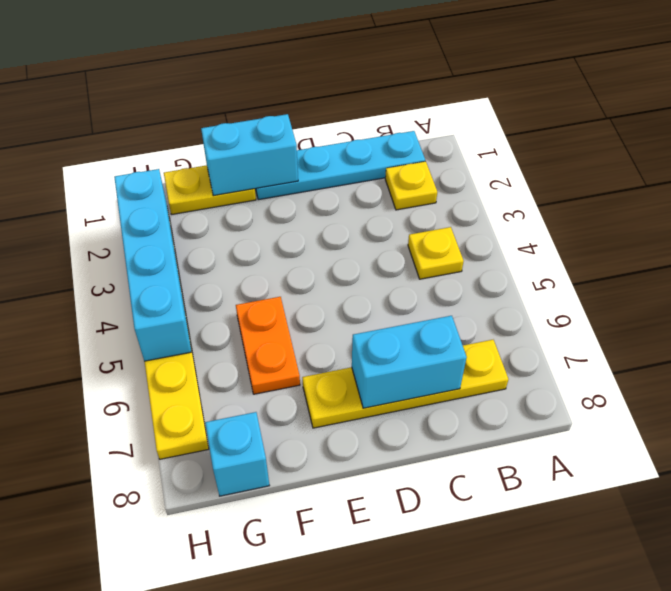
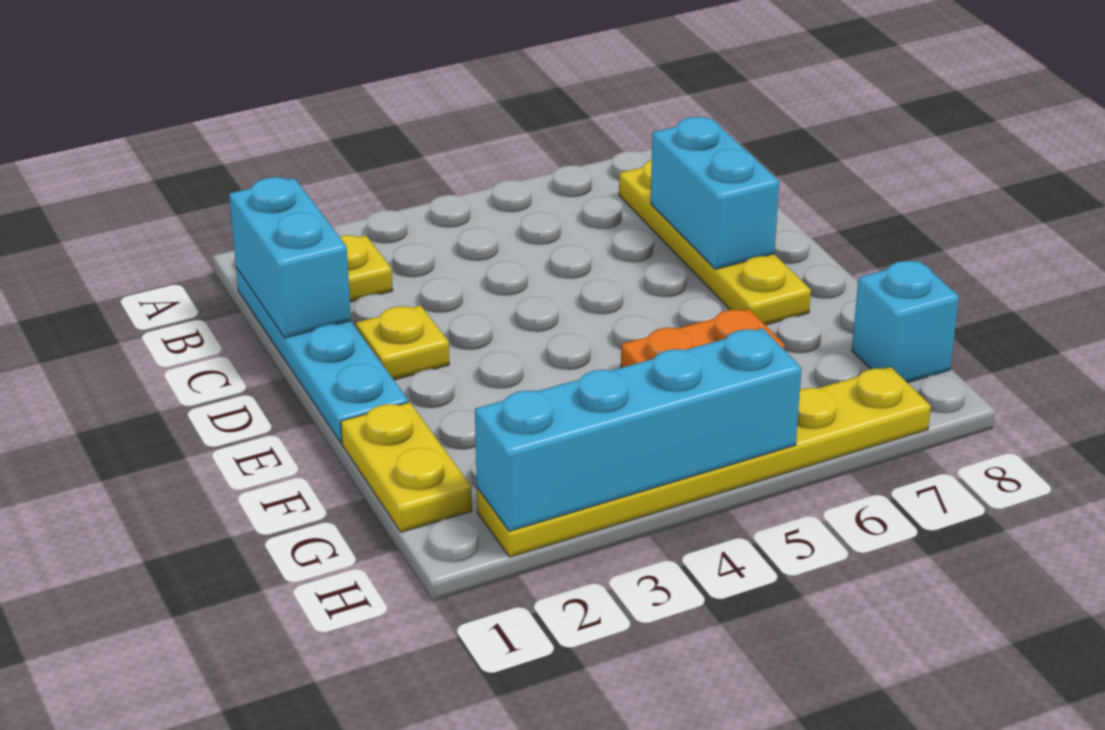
yellow 1x1 plate [408,227,464,279] -> yellow 1x1 plate moved to [356,306,449,380]
cyan 1x2 brick [201,114,298,196] -> cyan 1x2 brick moved to [229,177,351,338]

